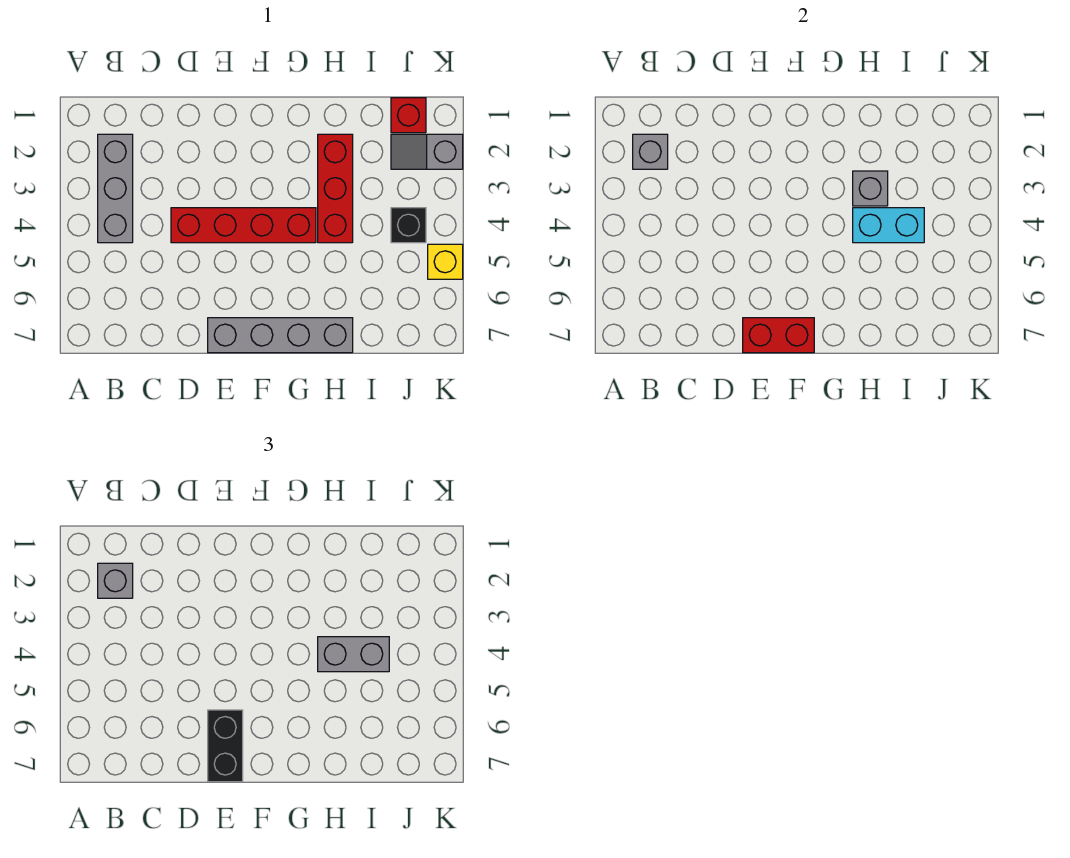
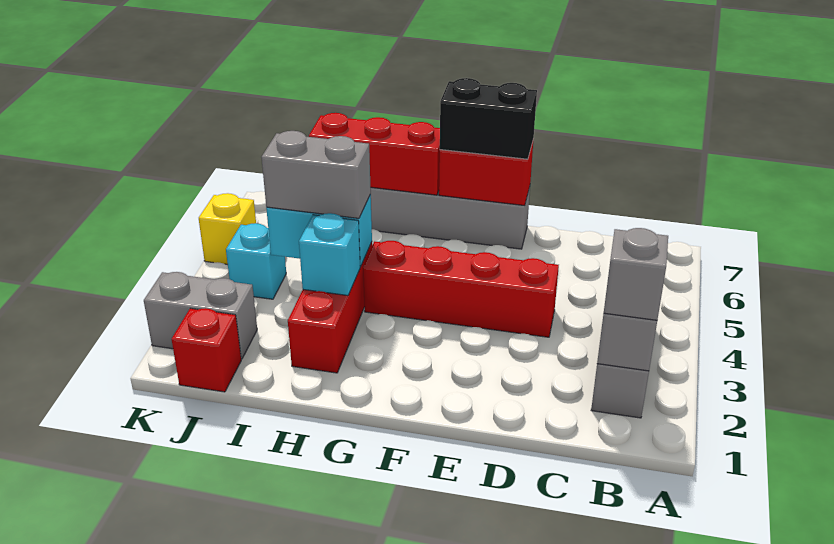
black 1x2 brick [208,710,243,782] -> black 1x2 brick turned to [440,78,537,159]
none -> red 1x3 brick [309,113,440,195]
grey 1x1 brick [853,171,888,206] -> cyan 1x1 brick [299,213,360,295]
grey 1x2 slope [391,134,463,169] -> grey 1x2 brick [144,272,257,359]
black 1x1 brick [391,208,426,243] -> cyan 1x1 brick [226,223,286,299]

